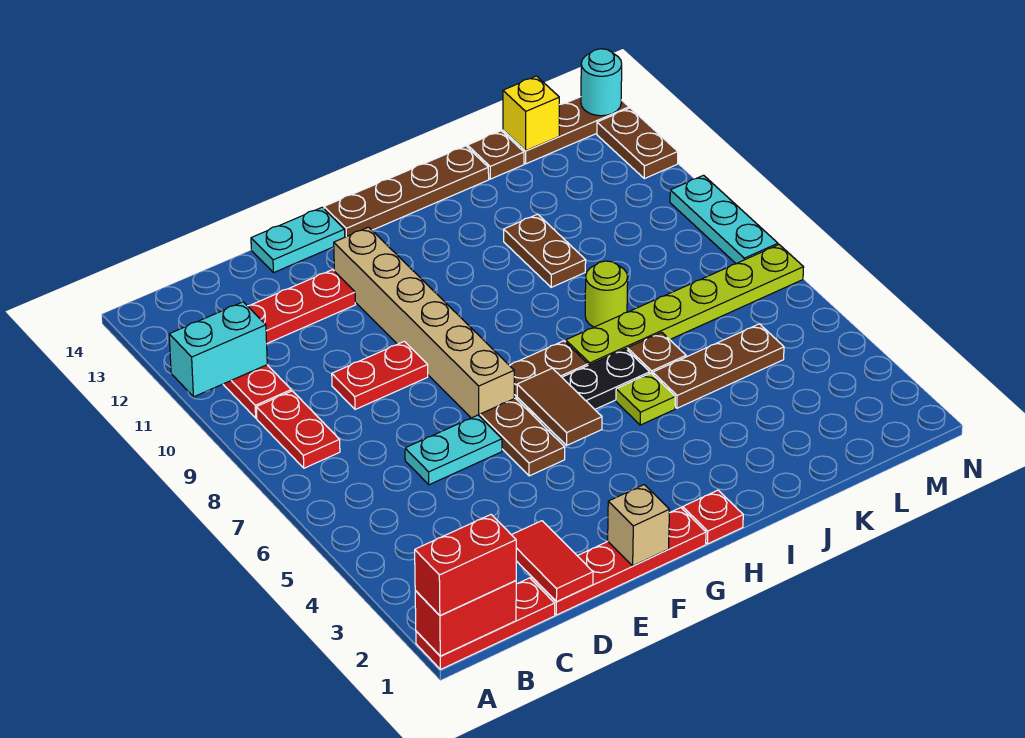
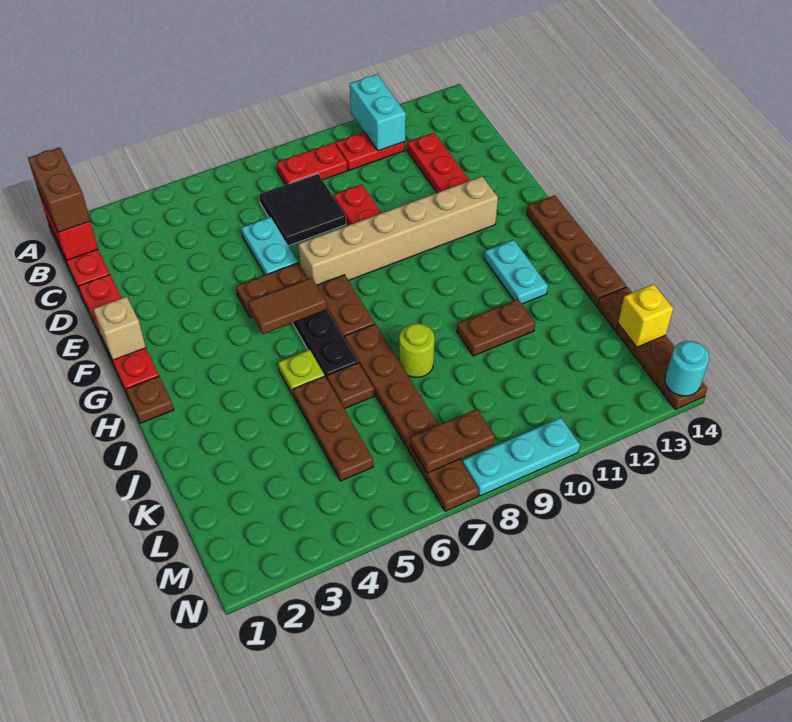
red 1x2 brick [415,515,516,615] -> brown 1x2 brick [28,147,90,232]
none -> black 2x2 tile [259,174,346,246]
red 1x2 tile [512,521,593,602] -> none
cyan 1x2 plate [251,207,345,273] -> cyan 1x2 plate moved to [485,240,548,304]
red 1x1 plate [683,490,743,544] -> brown 1x1 plate [126,376,174,423]
lime 1x6 plate [566,245,804,365] -> brown 1x6 plate [345,324,479,511]
brown 1x2 plate [597,108,678,179] -> brown 1x2 plate moved to [410,409,495,473]

